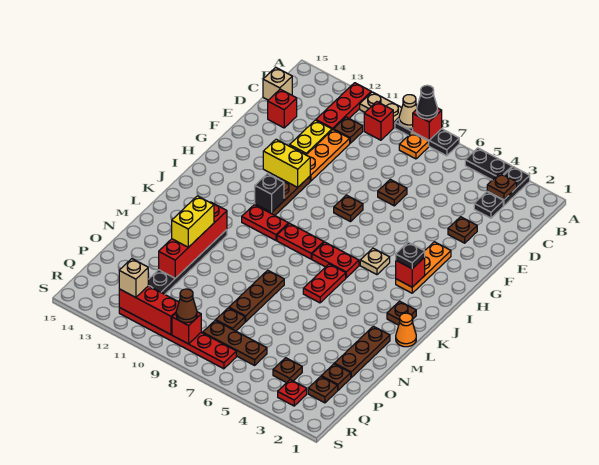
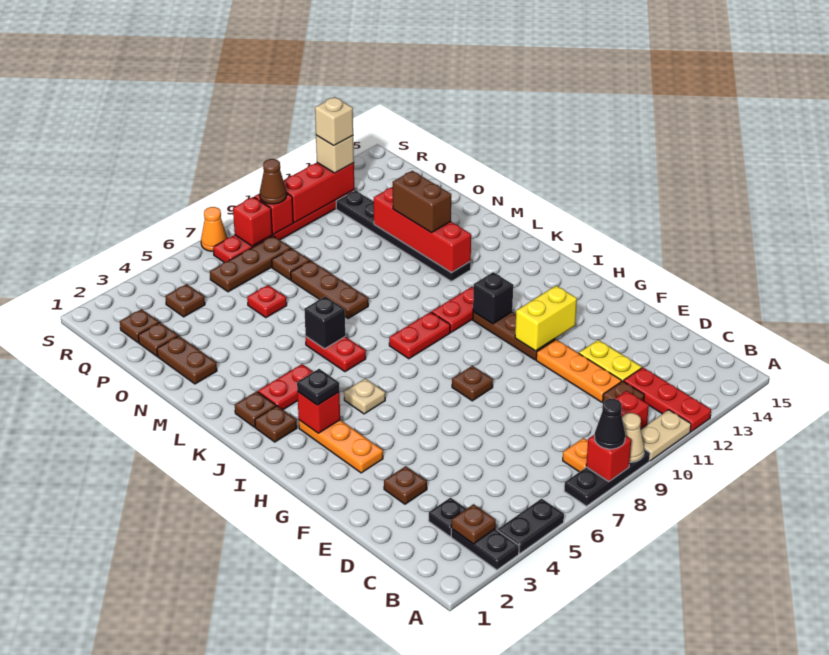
tan 1x1 brick [263,67,292,100] -> tan 1x1 brick moved to [315,97,353,145]
red 1x1 brick [268,89,297,128] -> red 1x1 brick moved to [233,197,272,246]
brown 1x1 plate [378,179,407,206] -> brown 1x1 plate moved to [255,406,297,442]
red 1x2 plate [312,242,359,278] -> red 1x2 plate moved to [258,364,313,410]
orange 1x1 cone [396,313,416,347] -> orange 1x1 cone moved to [201,207,227,251]
none -> black 1x1 brick [304,296,345,349]
brown 1x3 plate [334,326,390,378] -> brown 1x2 plate [157,336,217,384]
yellow 1x2 brick [172,196,214,247] -> brown 1x2 brick [393,171,451,233]
red 1x1 plate [278,380,307,406] -> red 1x1 plate moved to [247,285,287,318]

